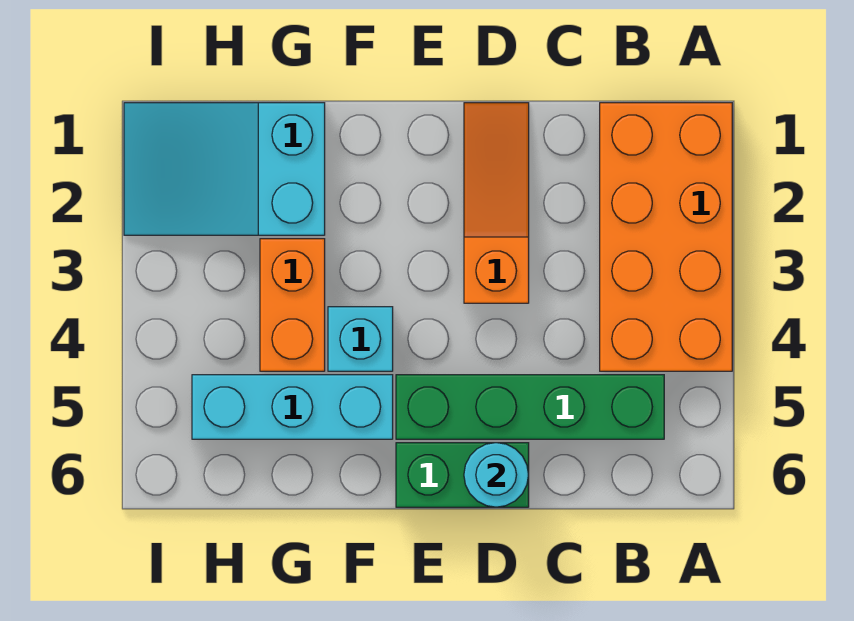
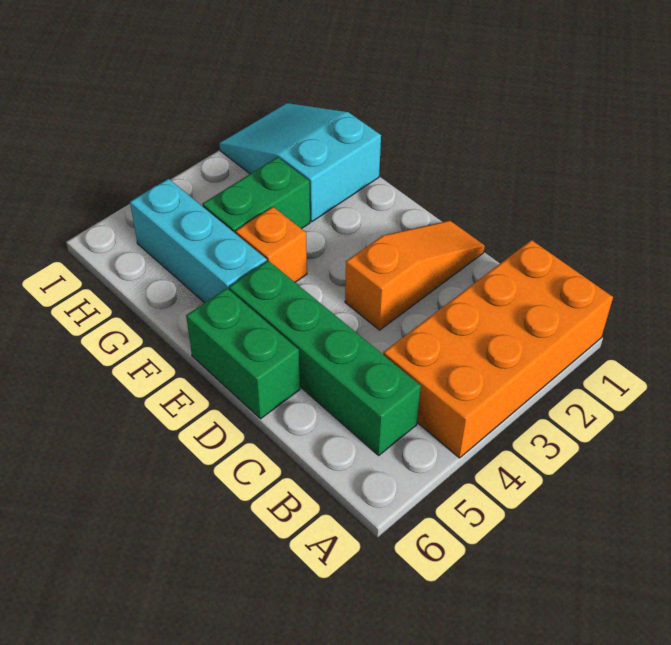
cyan 1x1 round brick [464,443,529,507] -> none
cyan 1x1 brick [328,307,393,371] -> orange 1x1 brick [236,207,307,282]
orange 1x2 brick [260,239,325,371] -> green 1x2 brick [202,157,310,234]

